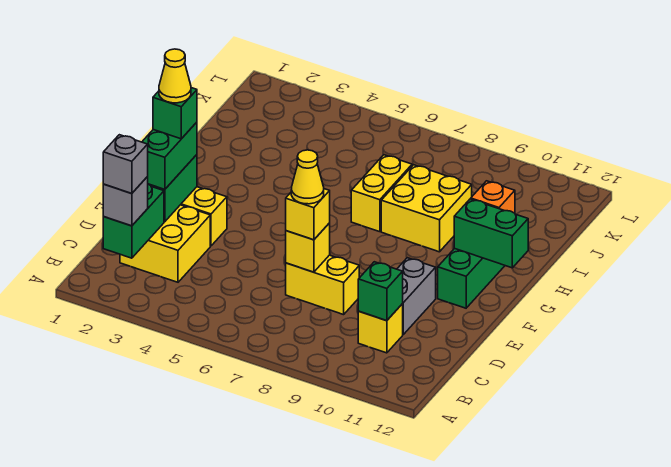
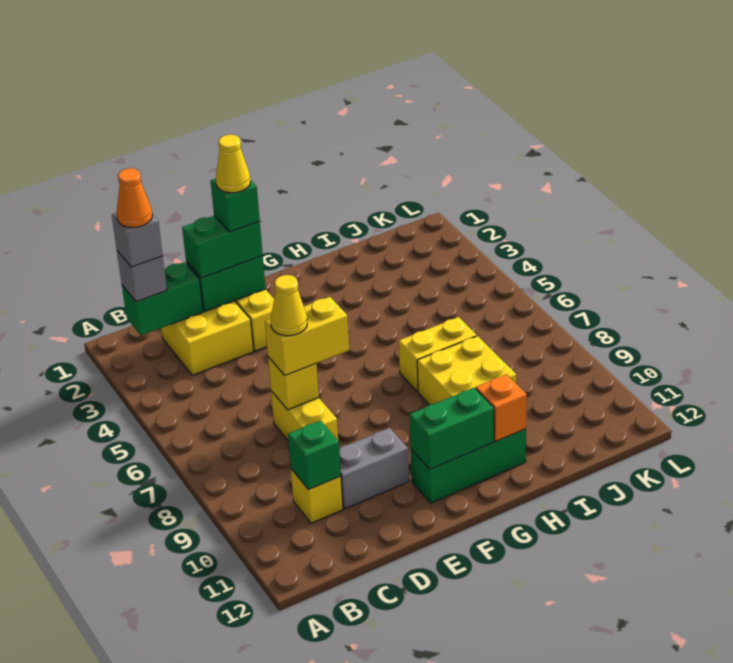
none -> orange 1x1 cone [117,168,152,228]
yellow 1x1 brick [286,189,330,240] -> yellow 1x2 brick [265,297,349,375]
green 1x2 brick [454,199,528,268] -> green 1x2 brick turned to [410,388,494,469]

